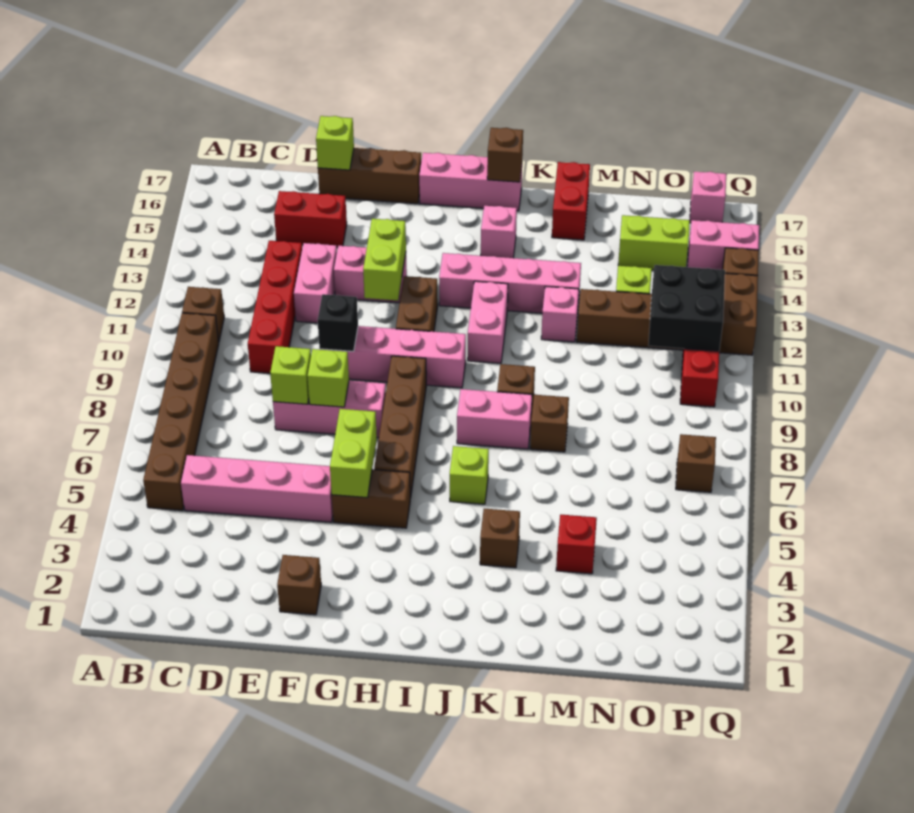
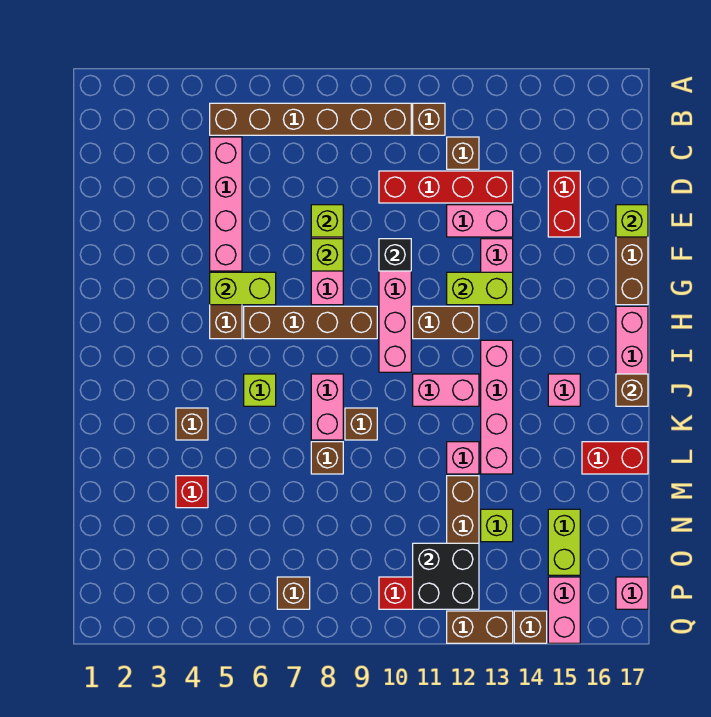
brown 1x1 brick [277,555,321,615] -> brown 1x1 brick moved to [447,137,479,169]

